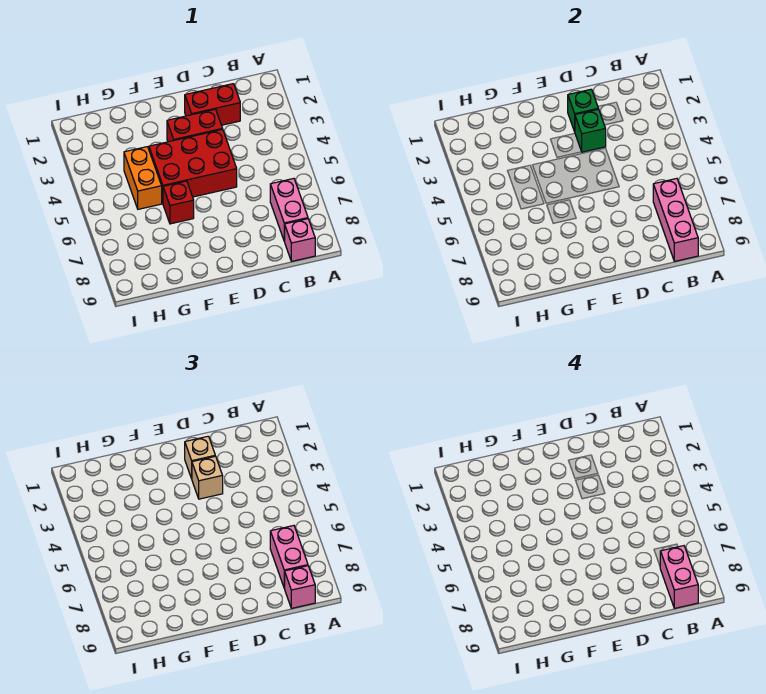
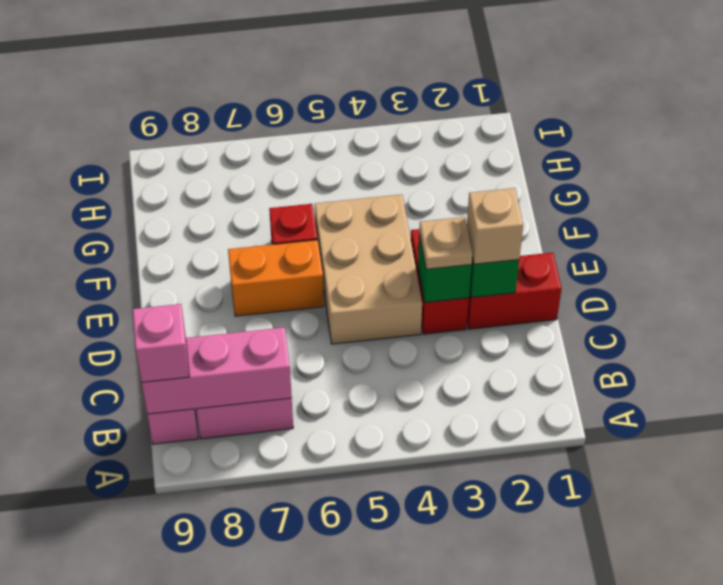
pink 1x2 brick [270,526,308,588] -> none
pink 1x2 brick [660,546,698,608] -> none
red 1x2 brick [185,84,240,125] -> red 1x2 brick turned to [467,253,562,329]
tan 1x1 brick [192,456,223,499] -> tan 1x1 plate [419,217,473,269]
red 2x3 brick [149,129,237,203] -> tan 2x3 brick [315,194,422,344]
orange 1x2 brick [124,147,162,209] -> orange 1x2 brick moved to [228,240,324,316]

